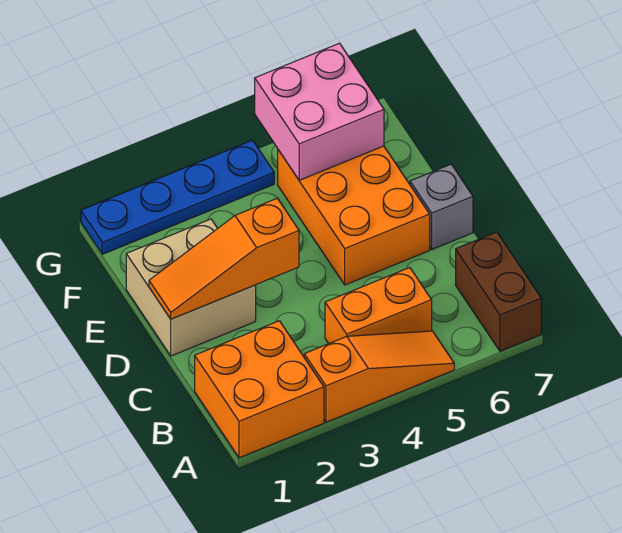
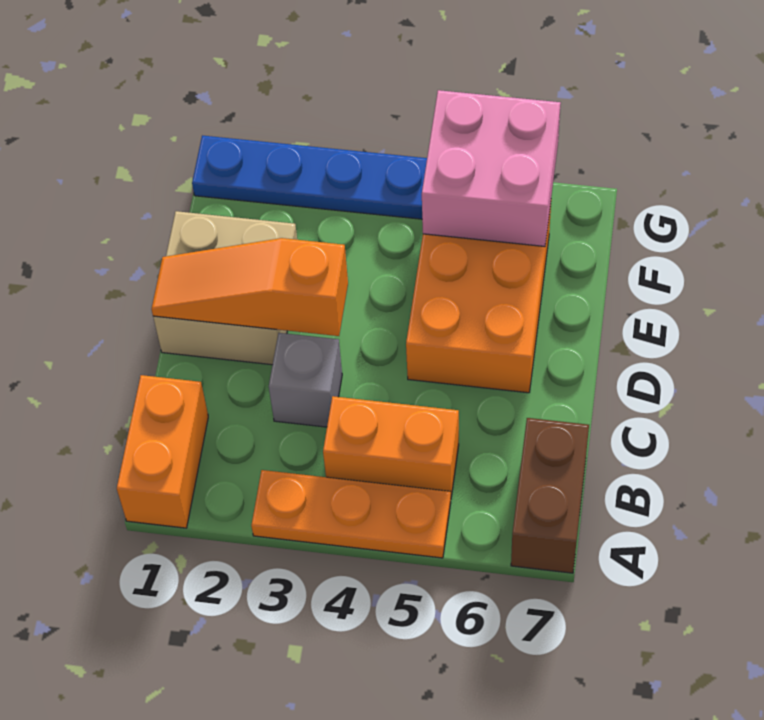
orange 2x2 brick [195,321,324,458] -> orange 1x2 brick [117,375,208,528]
orange 1x3 slope [304,331,454,422] -> orange 1x3 plate [251,470,451,558]
grey 1x1 brick [410,164,473,249] -> grey 1x1 brick moved to [269,333,342,427]

